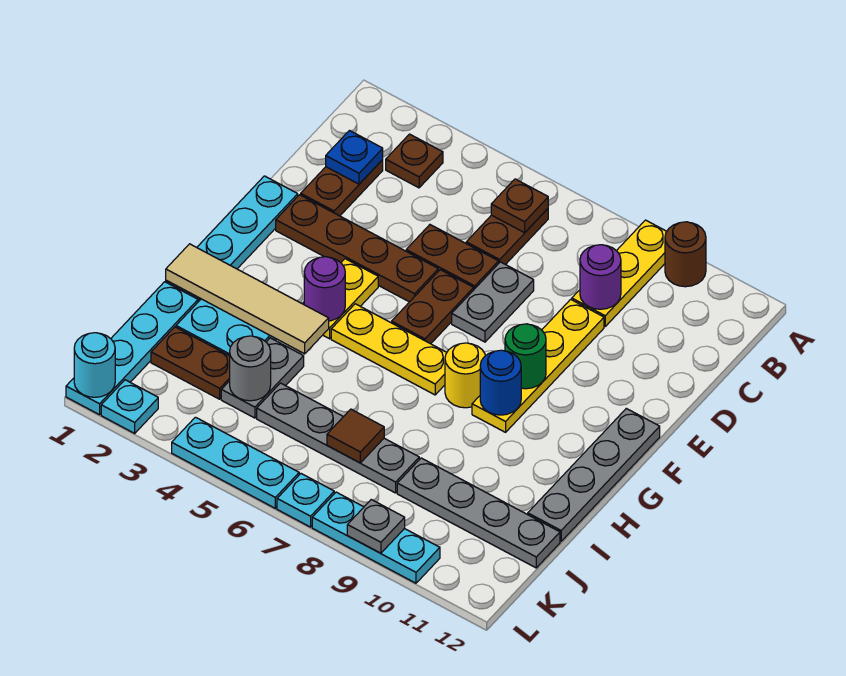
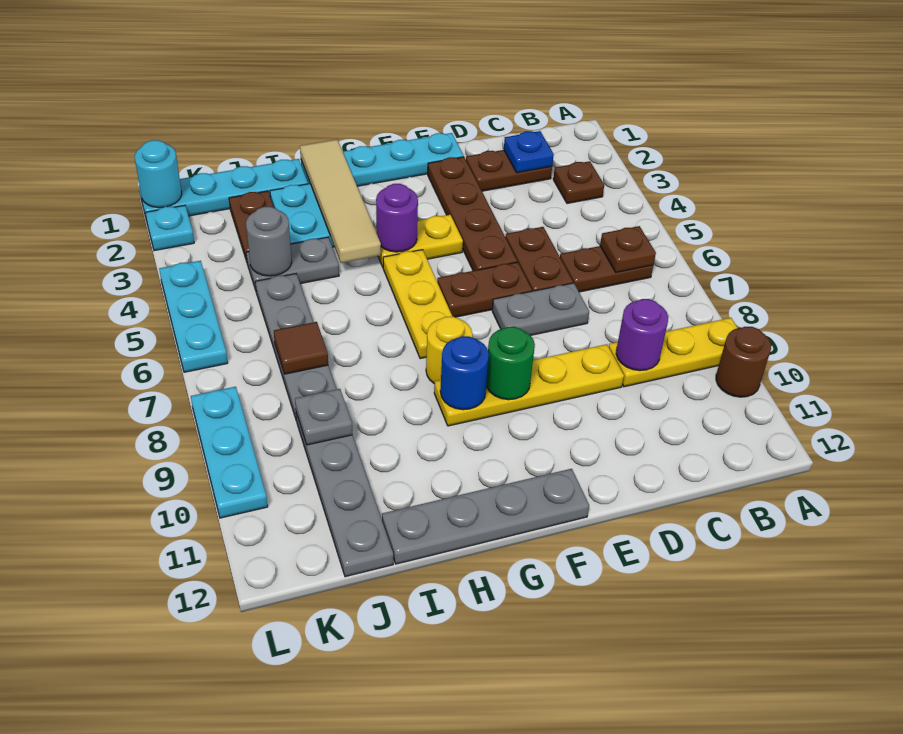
cyan 1x1 plate [277,474,334,527] -> none
grey 1x1 plate [347,500,405,553] -> grey 1x1 plate moved to [295,389,352,445]

